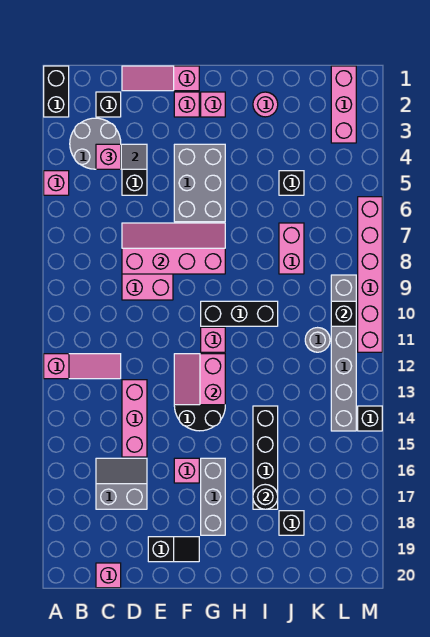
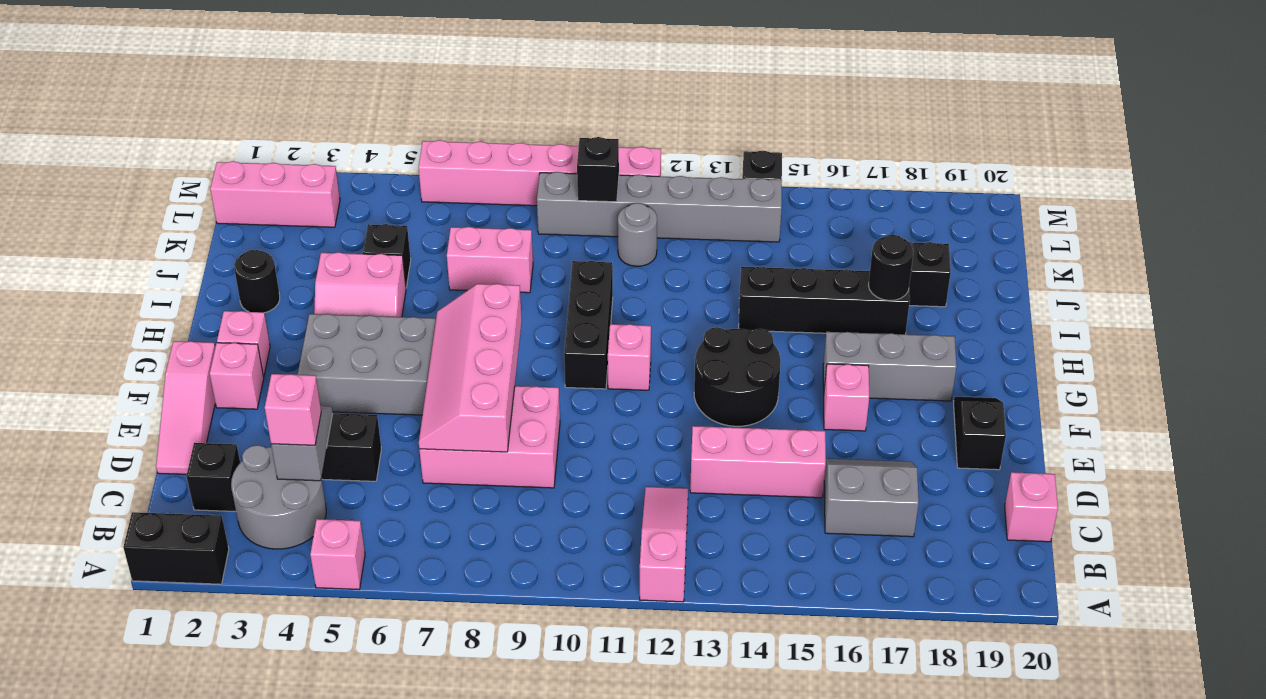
grey 2x2 slope [96,458,147,509] -> grey 2x2 slope turned to [824,459,919,537]
pink 2x2 slope [174,354,225,405] -> pink 2x2 slope moved to [314,252,406,317]
pink 1x1 round brick [253,92,278,117] -> black 1x1 round brick [234,250,280,313]

